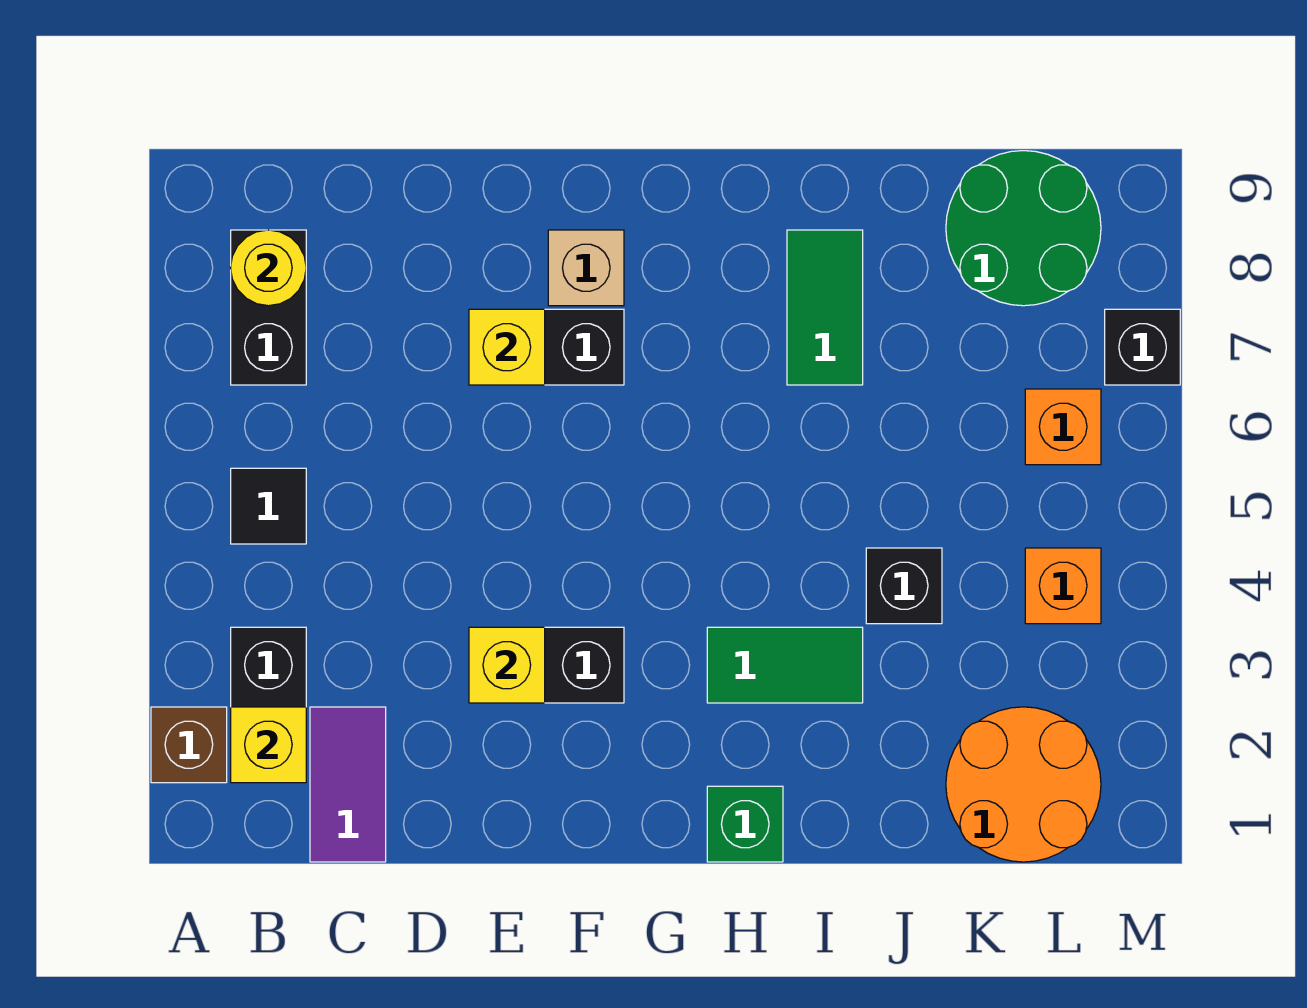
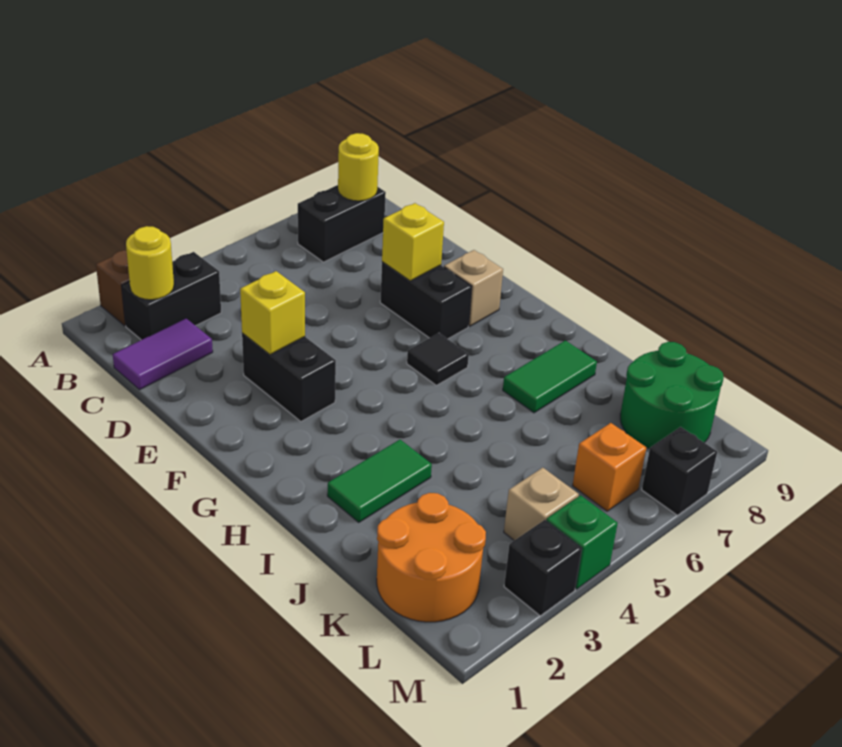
yellow 1x1 brick [231,707,306,783] -> yellow 1x1 round brick [126,226,174,300]
black 1x1 tile [231,468,306,544] -> black 1x1 tile moved to [407,333,469,385]
green 1x1 brick [707,786,783,862] -> green 1x1 brick moved to [546,495,618,589]
green 1x2 tile [707,627,863,703] -> green 1x2 tile turned to [327,440,432,522]
black 1x1 brick [866,548,942,624] -> black 1x1 brick moved to [504,520,582,616]
orange 1x1 brick [1025,548,1101,624] -> tan 1x1 brick [504,468,579,540]

